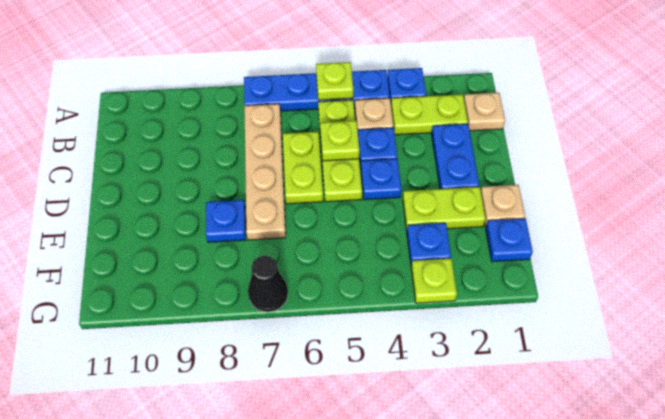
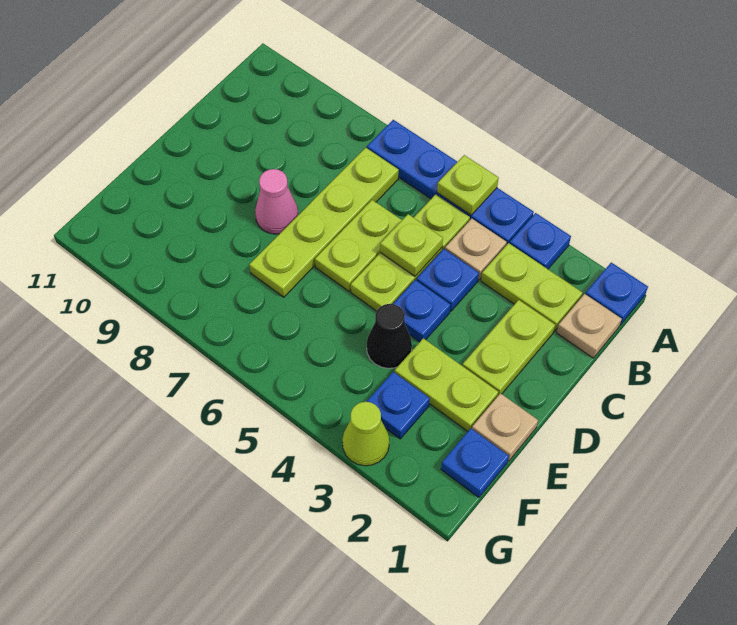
tan 1x4 plate [244,104,286,240] -> lime 1x4 plate [249,148,399,297]
blue 1x2 plate [431,124,479,189] -> lime 1x2 plate [463,300,555,395]
none -> pink 1x1 cone [255,169,298,234]
blue 1x1 plate [206,200,246,242] -> blue 1x1 plate moved to [585,263,648,325]
lime 1x1 plate [411,258,457,303] -> lime 1x1 cone [342,402,389,466]
black 1x1 cone [248,256,288,312] -> black 1x1 cone moved to [367,304,412,368]

